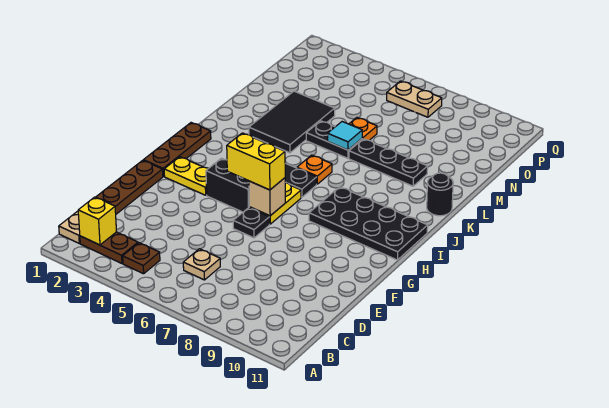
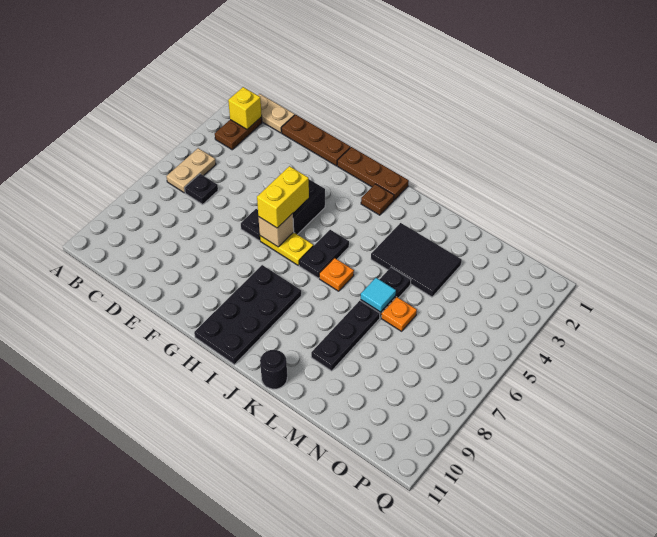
brown 1x1 plate [123,243,160,274] -> brown 1x1 plate moved to [361,184,394,215]
tan 1x1 plate [183,249,220,280] -> black 1x1 plate [185,174,218,204]
yellow 1x2 plate [164,157,208,195] -> none
tan 1x2 plate [387,81,442,117] -> tan 1x2 plate moved to [166,148,216,193]

